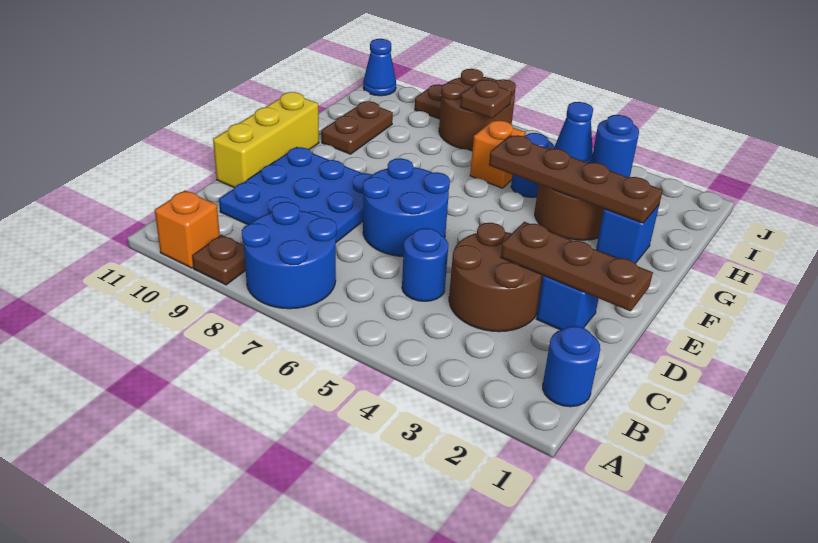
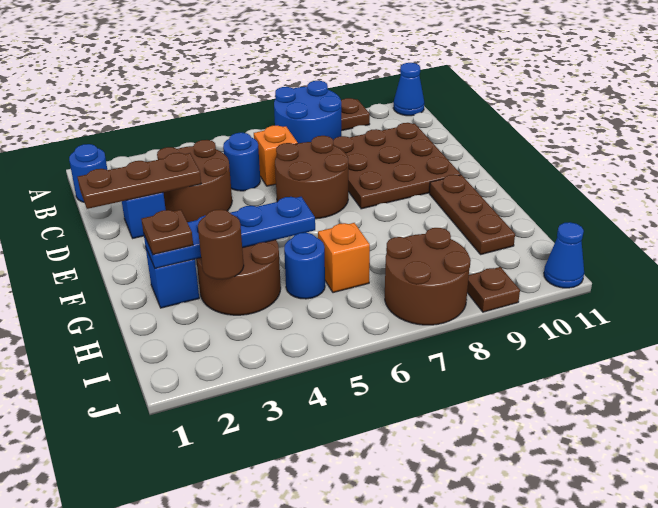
orange 1x1 brick [155,190,220,268] -> orange 1x1 brick moved to [254,126,298,186]
blue 3x3 plate [219,147,372,242] -> brown 3x3 plate [333,123,461,209]
blue 2x2 round brick [363,158,450,256] -> brown 2x2 round brick [275,136,348,219]
yellow 1x3 brick [213,92,319,188] -> none
brown 1x4 plate [489,135,663,223] -> blue 1x4 plate [144,197,315,268]
brown 1x2 plate [321,101,393,154] -> brown 1x3 plate [429,175,515,254]
blue 1x1 round brick [591,115,639,177] -> brown 1x1 round brick [198,209,244,280]
blue 1x1 cone [554,102,593,163] -> blue 1x1 cone moved to [393,63,424,116]
brown 1x1 plate [460,80,512,119] -> brown 1x1 plate moved to [141,210,193,255]

